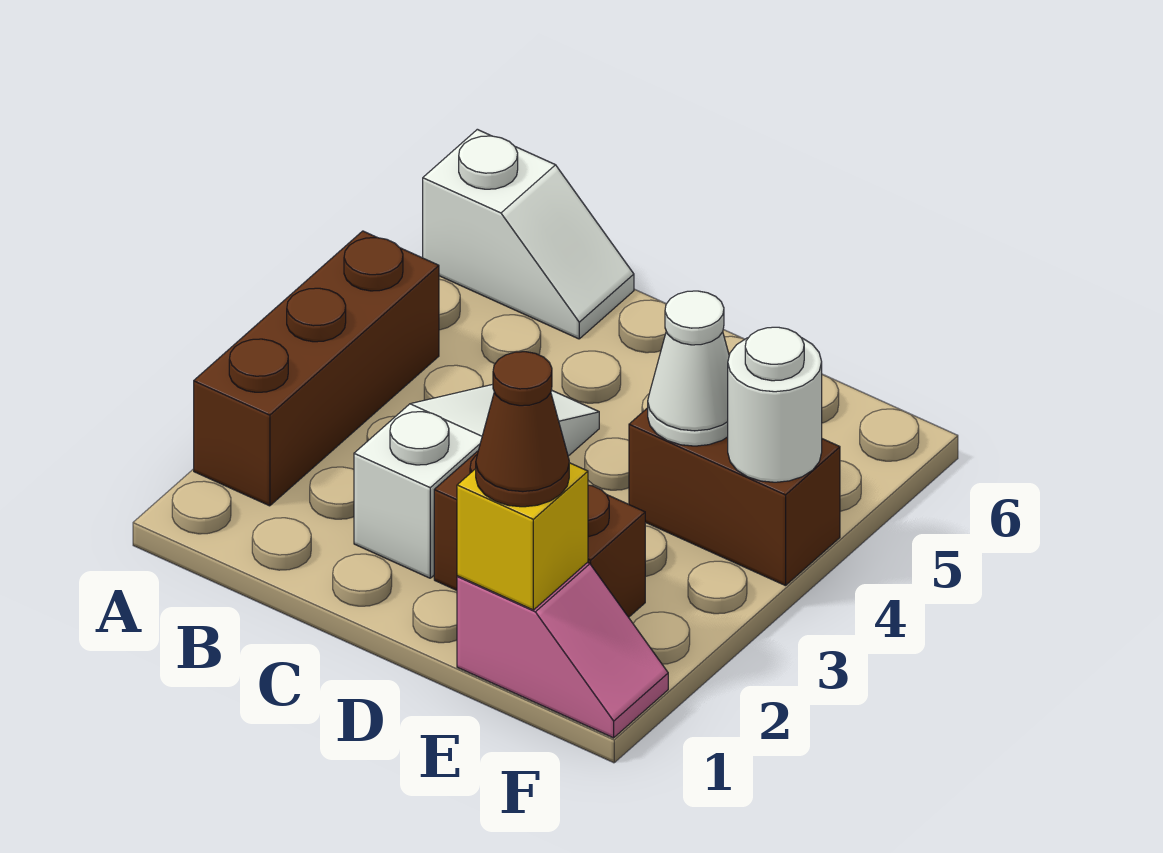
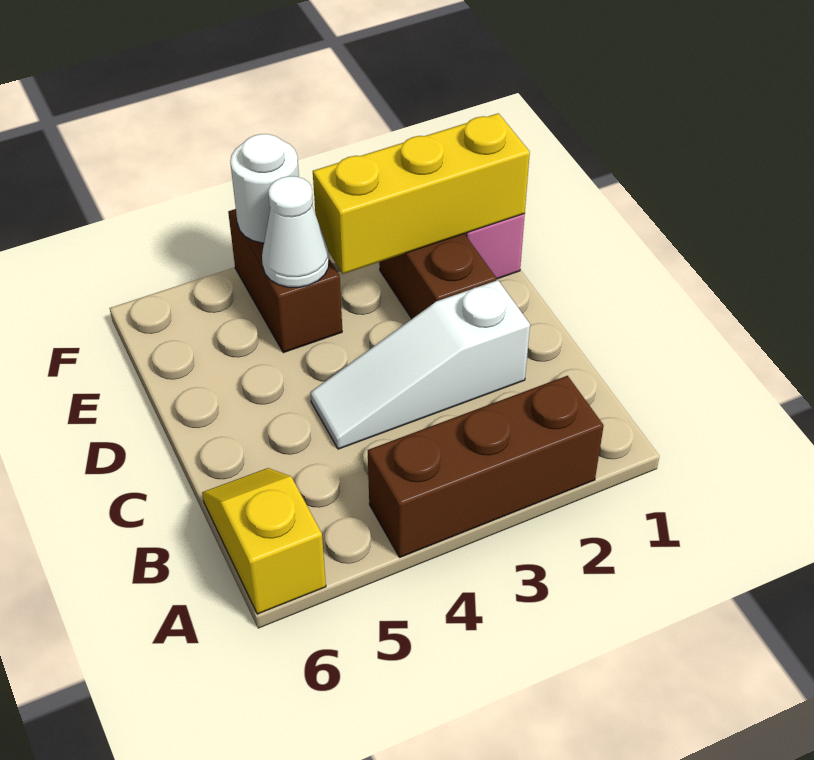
white 1x2 slope [423,129,634,339] -> yellow 1x2 slope [202,468,326,614]
yellow 1x1 brick [457,463,588,610] -> yellow 1x3 brick [313,113,530,274]
brown 1x1 cone [476,352,569,507] -> none

